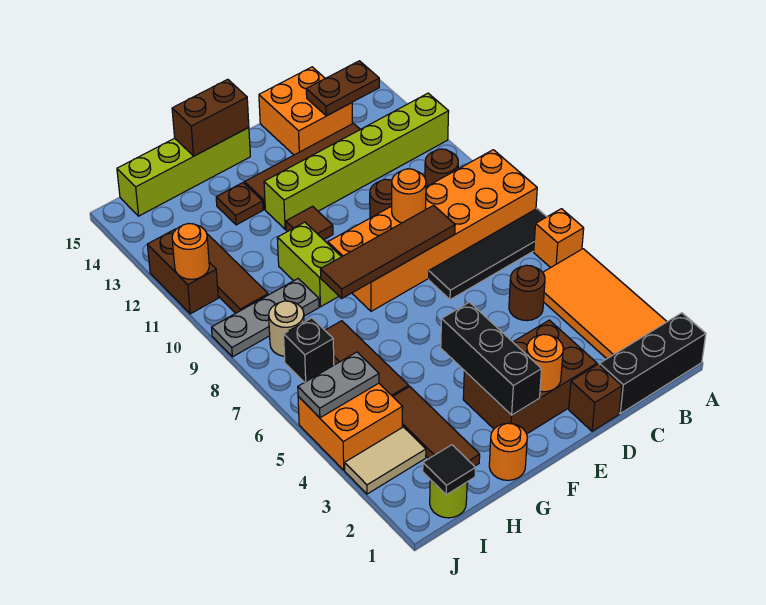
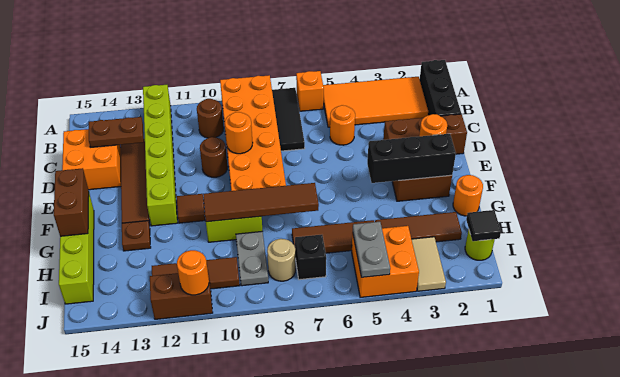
black 1x4 tile [429,209,547,300] -> black 1x3 tile [272,88,305,151]
brown 1x2 plate [306,61,379,116] -> brown 1x2 plate turned to [89,117,143,147]
brown 1x1 round brick [509,265,545,321] -> orange 1x1 round brick [330,105,355,145]
brown 1x4 tile [320,205,455,298] -> brown 1x4 tile turned to [203,183,319,222]
grey 1x3 plate [212,279,319,357] -> grey 1x2 plate [236,231,268,286]

